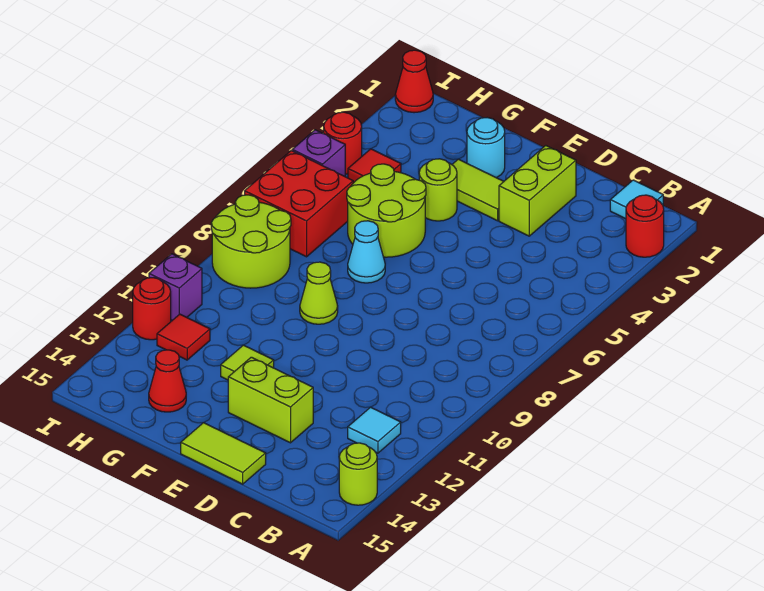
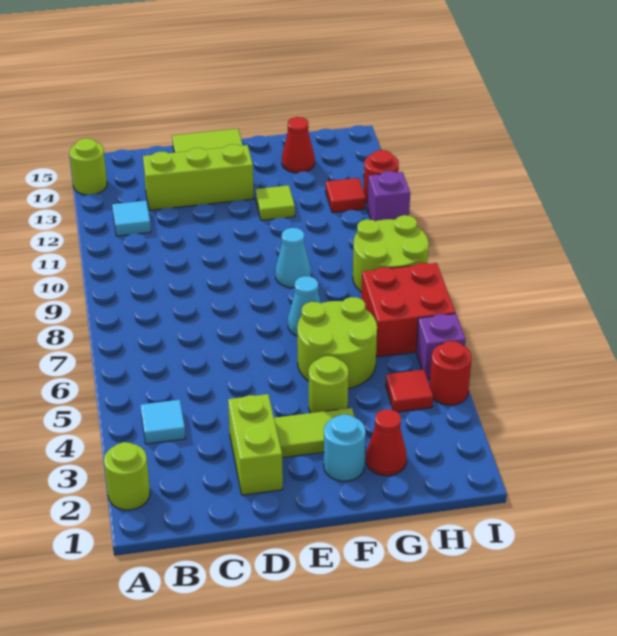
red 1x1 round brick [626,195,664,257] -> lime 1x1 round brick [104,442,150,510]
cyan 1x1 tile [610,180,663,219] -> cyan 1x1 tile moved to [140,400,186,444]
lime 1x2 brick [228,357,313,443] -> lime 1x3 brick [143,144,254,210]
lime 1x1 cone [300,262,338,324] -> cyan 1x1 cone [275,228,311,288]
red 1x1 cone [395,50,433,113] -> red 1x1 cone moved to [366,409,407,476]

